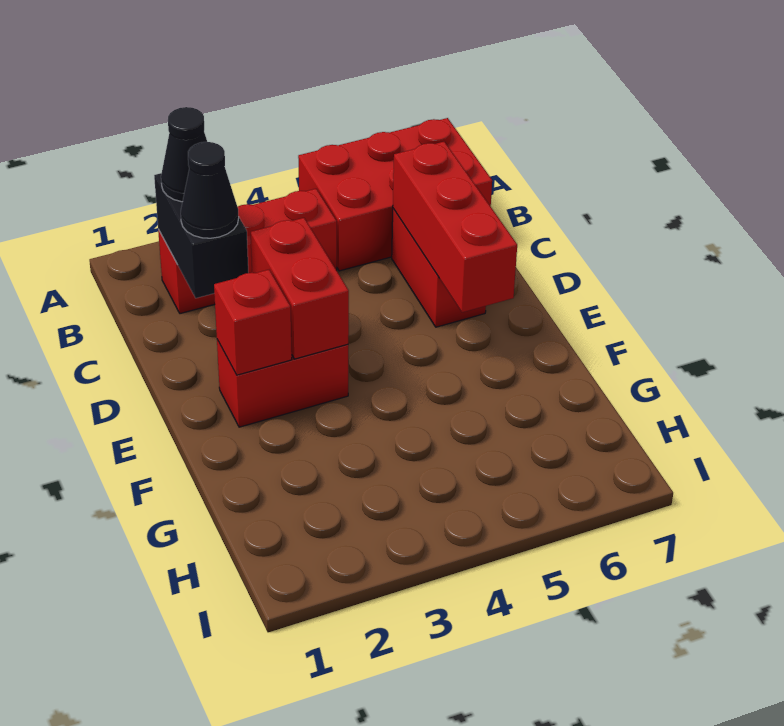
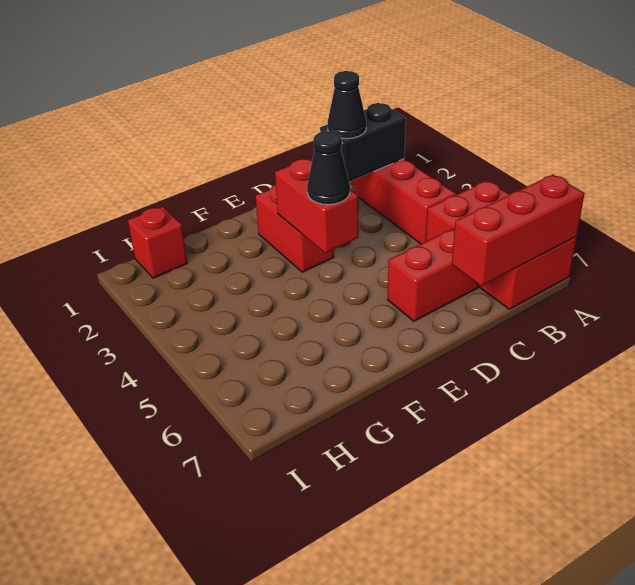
black 1x1 cone [161,107,207,202] -> black 1x1 cone moved to [307,131,350,205]
red 1x3 brick [393,142,517,312] -> red 1x3 brick moved to [452,175,585,286]
red 1x2 brick [251,218,349,359] -> red 1x2 brick turned to [275,158,359,253]
red 1x1 brick [214,270,292,375] -> red 1x1 brick moved to [128,206,187,278]

